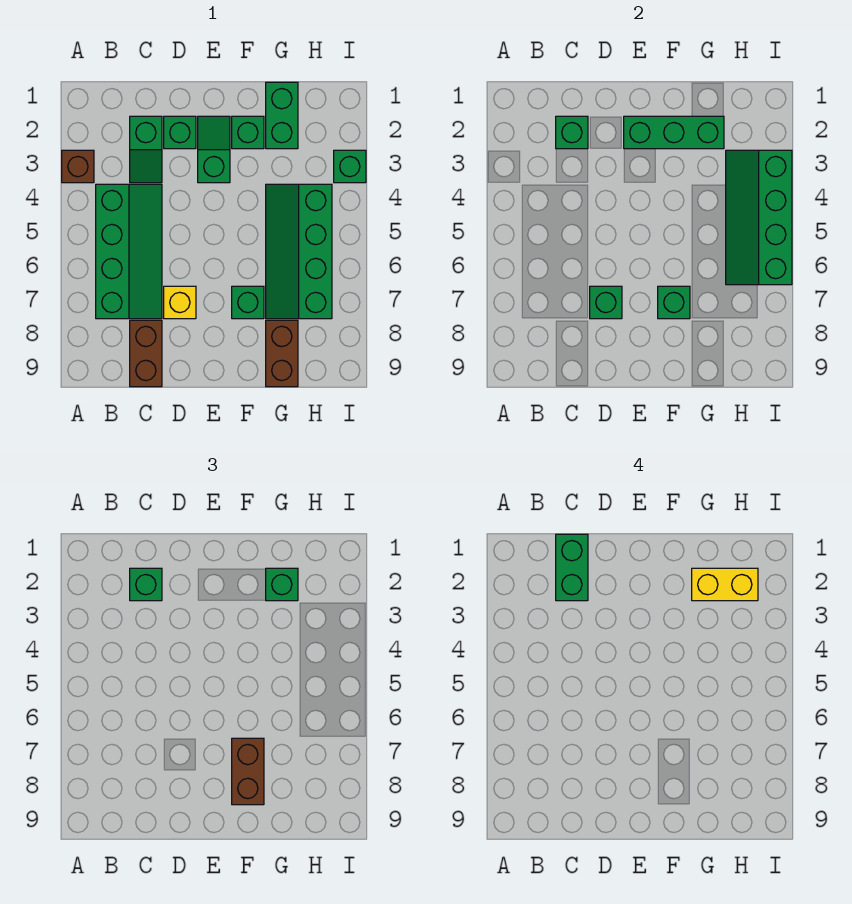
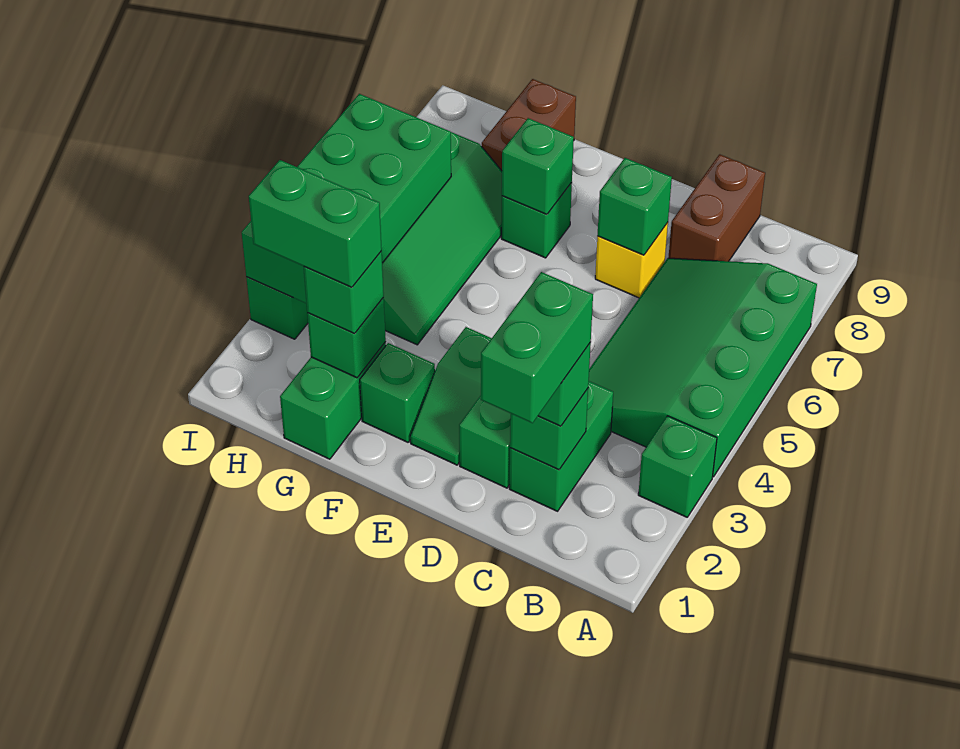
brown 1x1 brick [62,150,94,183] -> green 1x1 brick [638,416,717,517]
green 2x4 slope [96,184,162,319] -> green 3x4 slope [589,258,817,477]
green 1x2 slope [130,116,162,183] -> green 1x2 brick [509,381,613,511]
green 1x3 brick [624,116,724,149] -> green 1x1 brick [307,298,386,378]
brown 1x2 brick [232,738,264,805] -> none
yellow 1x2 brick [692,568,758,601] -> green 1x2 brick [249,160,382,288]
green 2x4 slope [726,150,792,285] -> green 2x4 brick [242,94,451,303]

